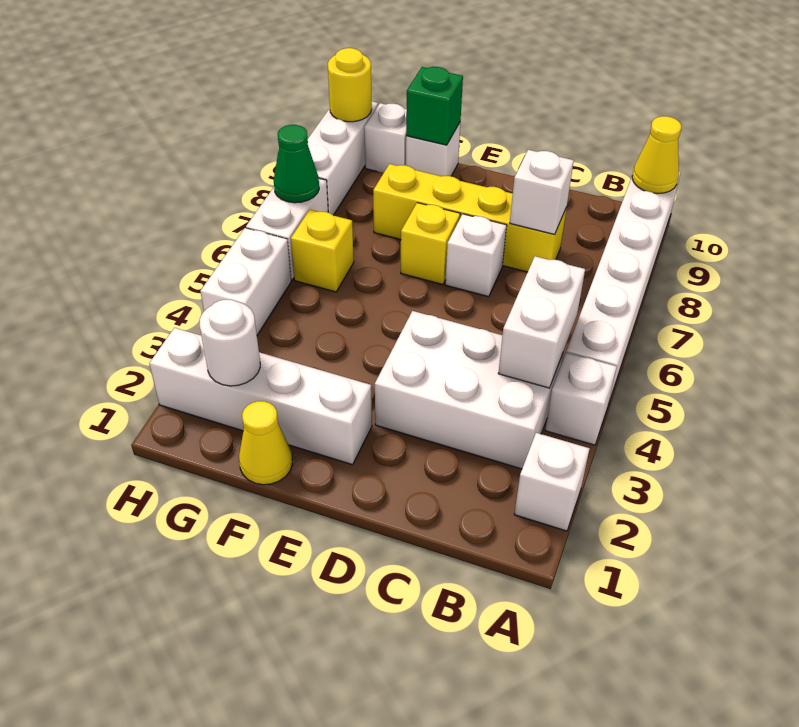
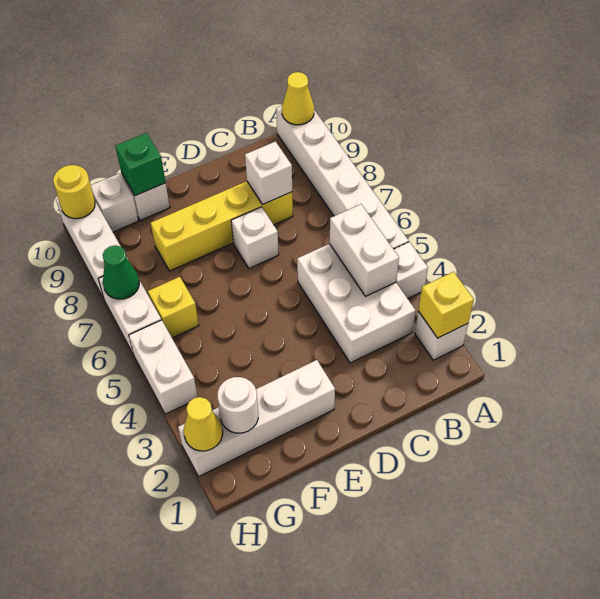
white 2x3 brick [375,311,563,469] -> white 2x3 brick turned to [297,244,416,363]
yellow 1x1 brick [401,203,460,285] -> yellow 1x1 brick moved to [418,272,474,338]
yellow 1x1 cone [239,401,292,485] -> yellow 1x1 cone moved to [184,397,223,451]

